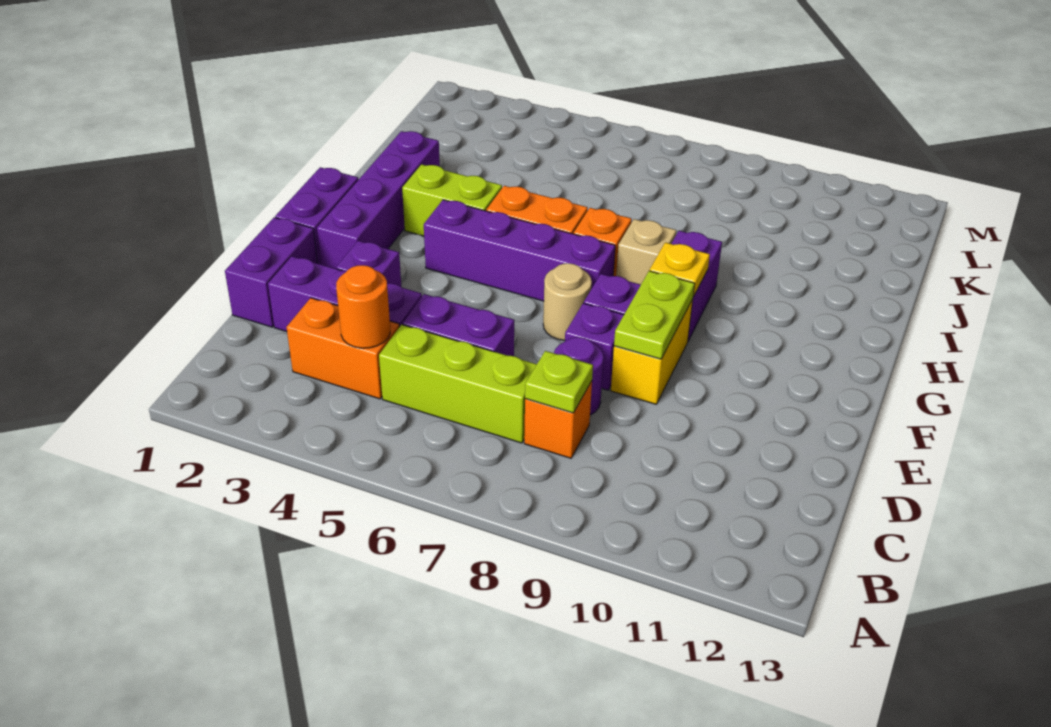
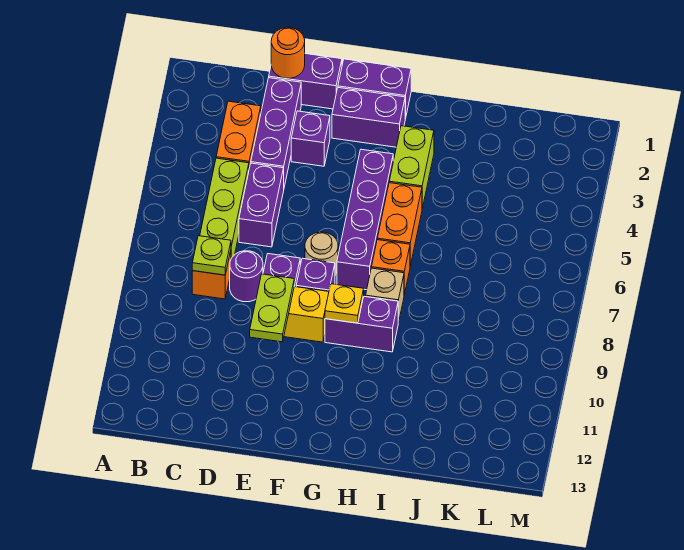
orange 1x1 round brick [336,265,390,348] -> orange 1x1 round brick moved to [271,27,305,78]
lime 1x2 plate [614,271,695,359] -> lime 1x2 plate turned to [250,274,295,342]
purple 1x4 brick [317,131,440,269] -> purple 1x2 brick [332,88,405,147]

